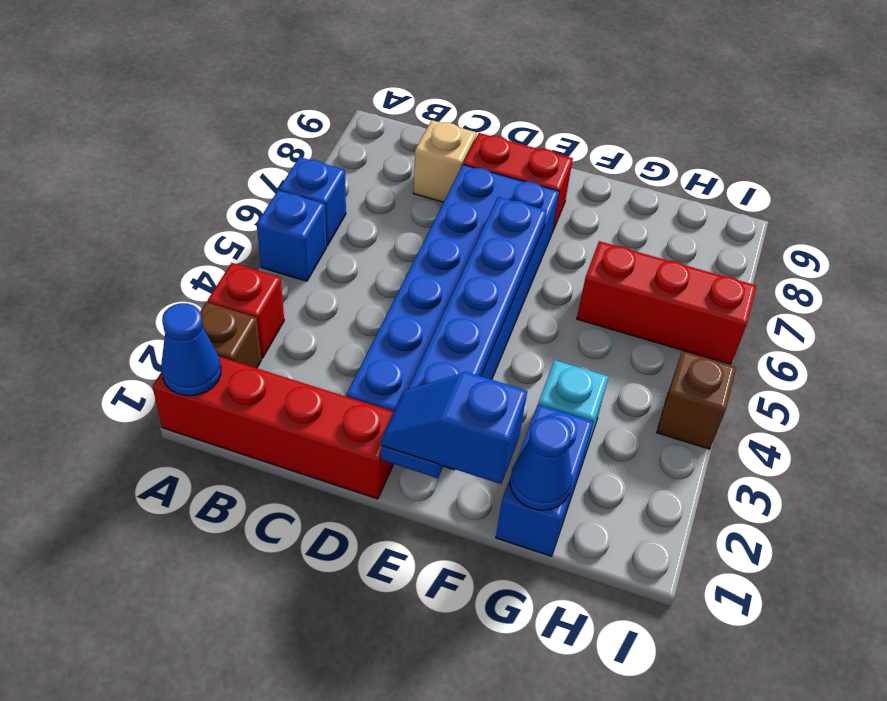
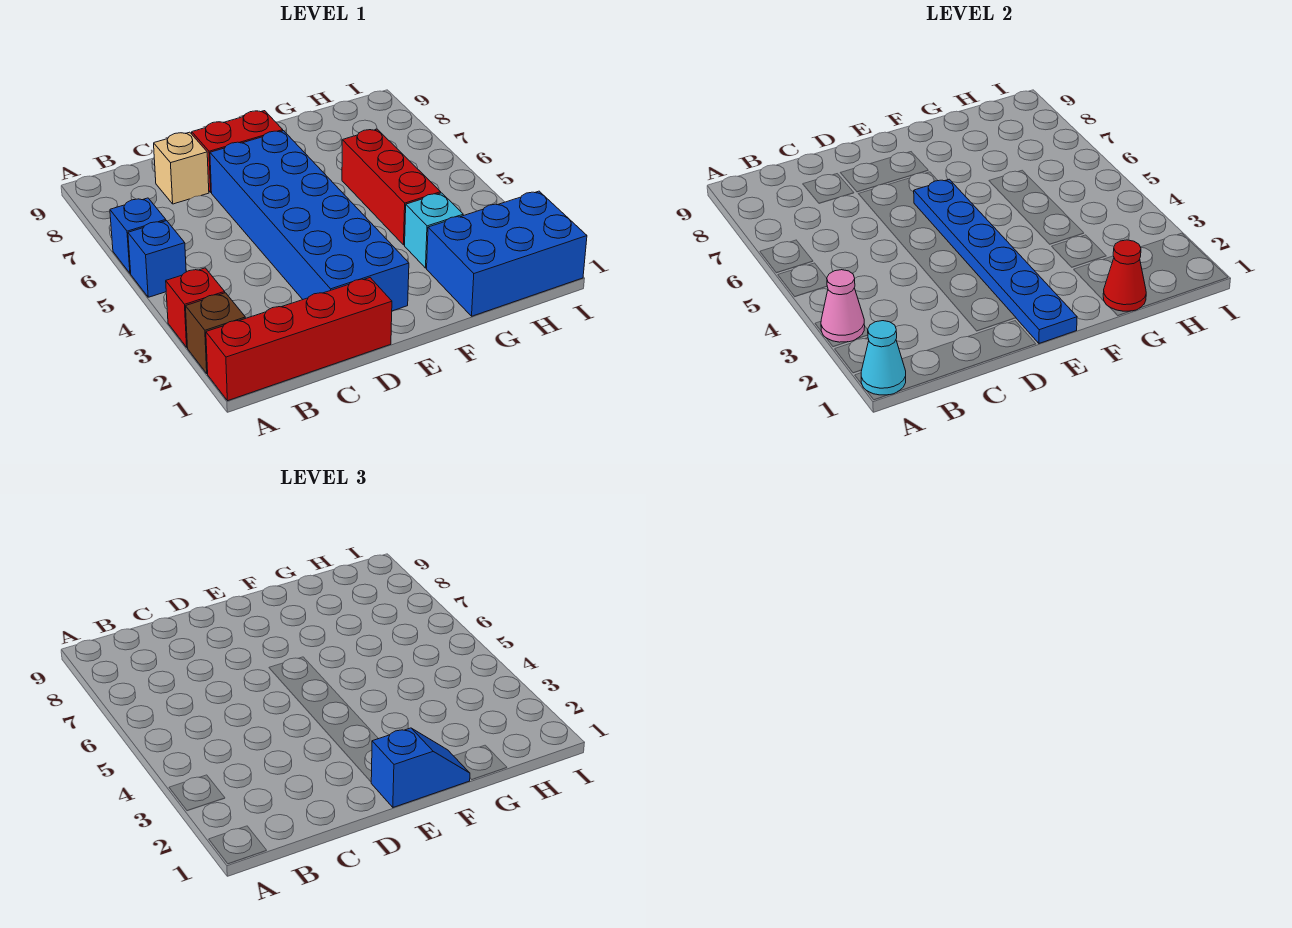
blue 1x1 cone [161,303,221,396] -> cyan 1x1 cone [861,321,906,395]
none -> pink 1x1 cone [821,270,865,342]
blue 1x2 slope [381,372,527,484] -> blue 1x2 slope turned to [371,728,470,807]
blue 1x2 brick [496,405,593,556] -> blue 2x3 brick [427,191,587,316]
blue 1x1 cone [510,417,572,510] -> red 1x1 cone [1103,240,1146,311]
red 1x3 brick [577,241,756,364] -> red 1x3 brick turned to [342,129,441,245]
brown 1x1 brick [657,351,736,449] -> none

